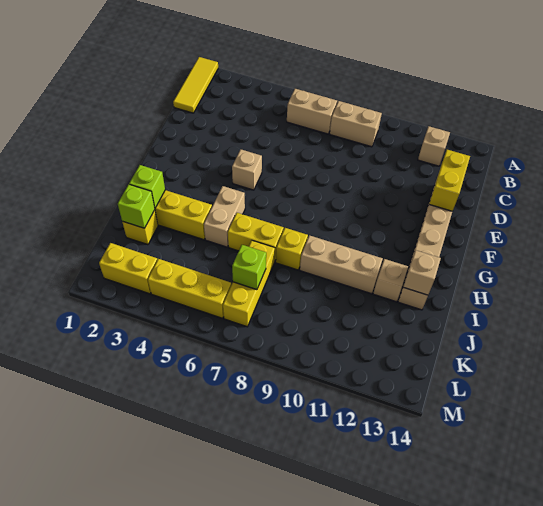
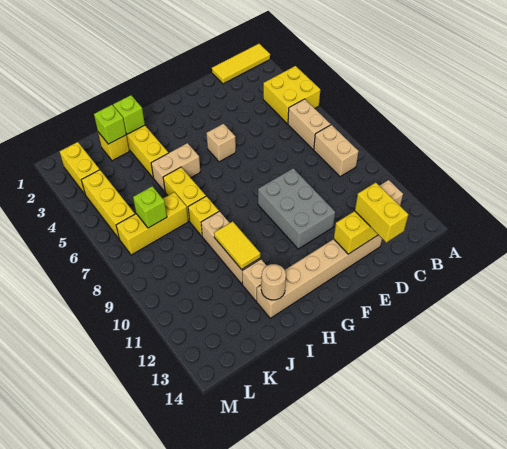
none -> yellow 2x2 brick [263,66,320,124]
none -> yellow 1x2 brick [355,183,408,242]
none -> grey 2x3 brick [258,168,335,249]
none -> yellow 1x2 tile [214,221,260,270]
tan 1x1 brick [403,250,441,295] -> tan 1x1 round brick [261,264,286,300]

